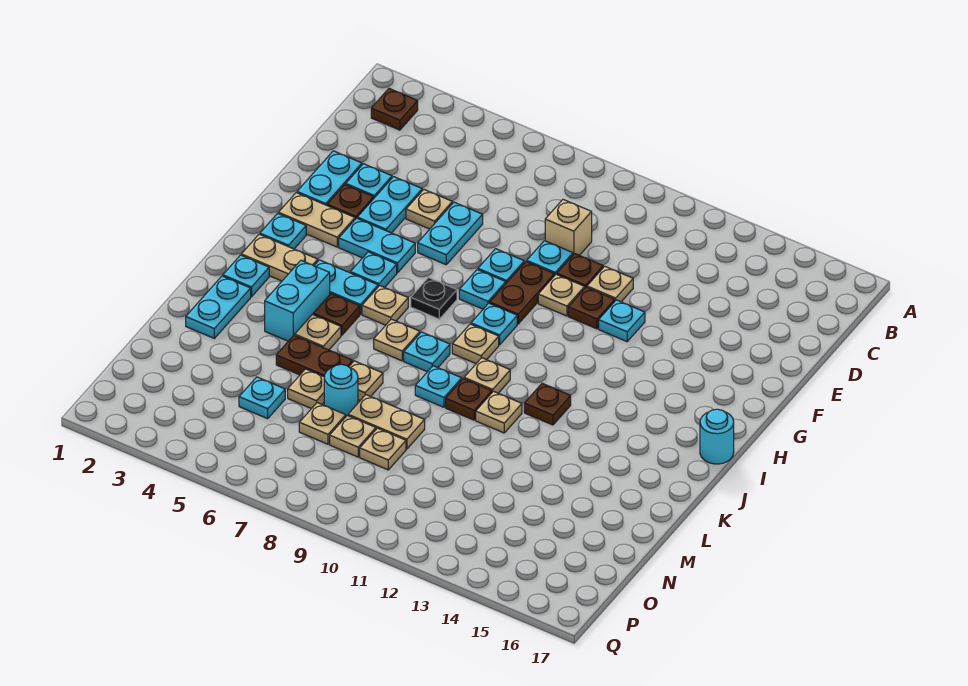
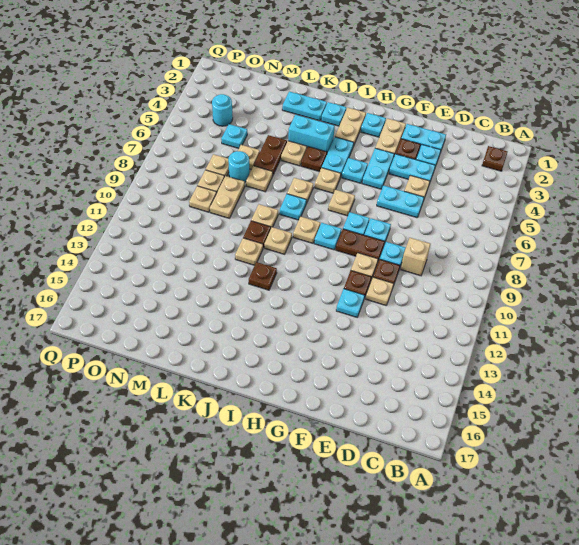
black 1x1 plate [411,278,457,319] -> tan 1x1 plate [328,190,355,216]
cyan 1x1 round brick [700,409,734,464] -> cyan 1x1 round brick moved to [212,94,233,126]
cyan 1x1 plate [415,366,462,407] -> tan 1x1 plate [251,204,278,227]

